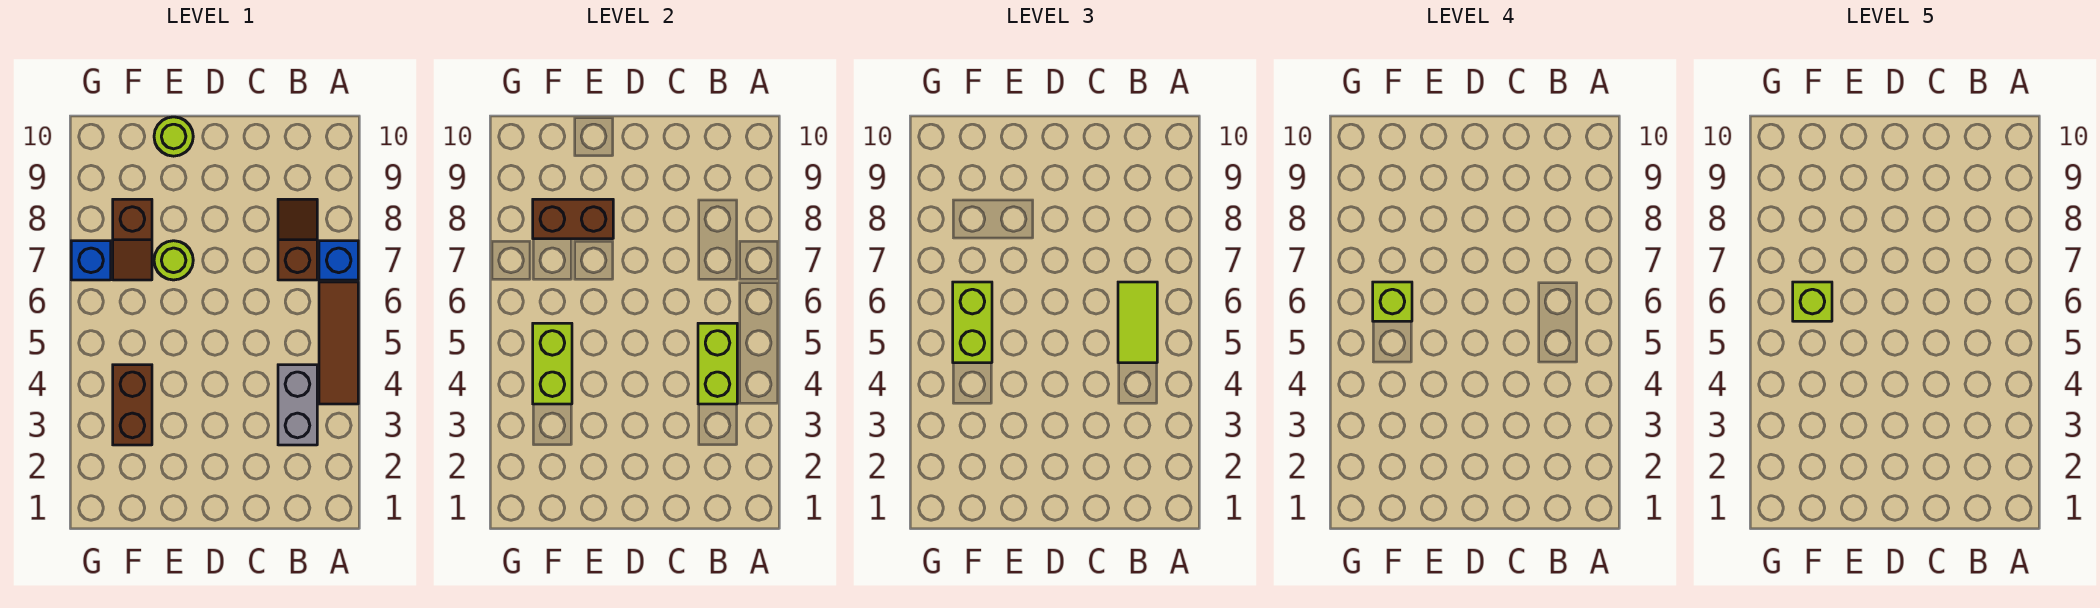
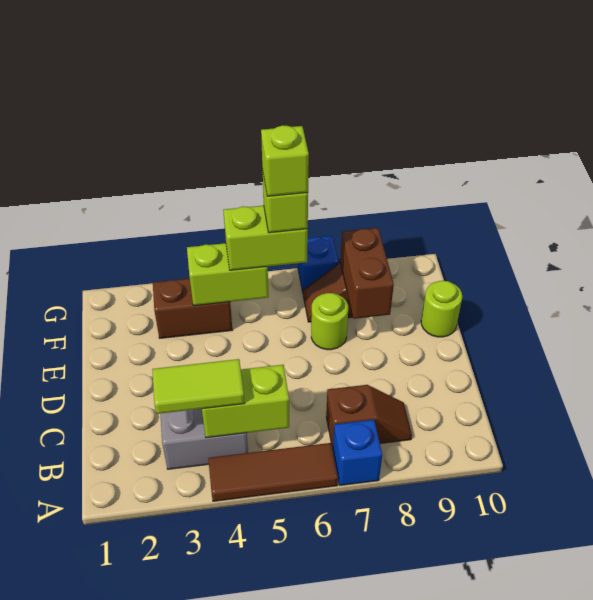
lime 1x2 tile [1118,282,1157,363] -> lime 1x2 tile moved to [152,359,244,414]

